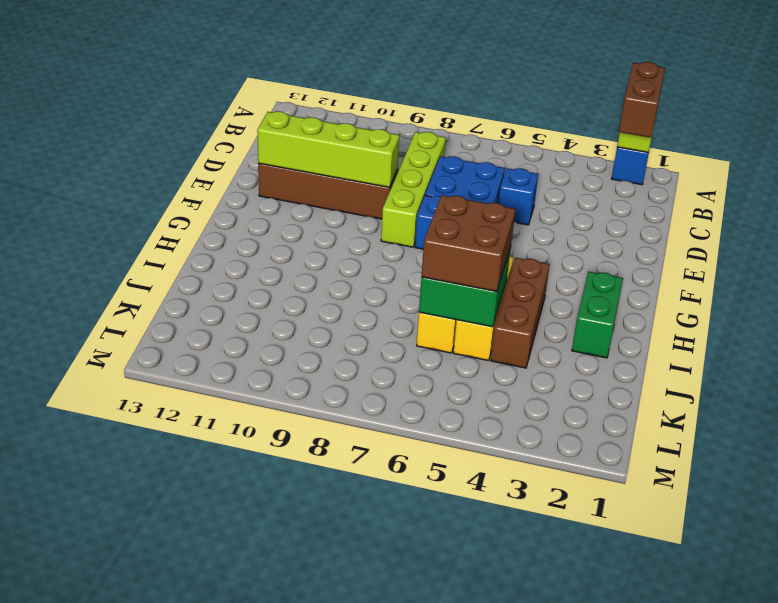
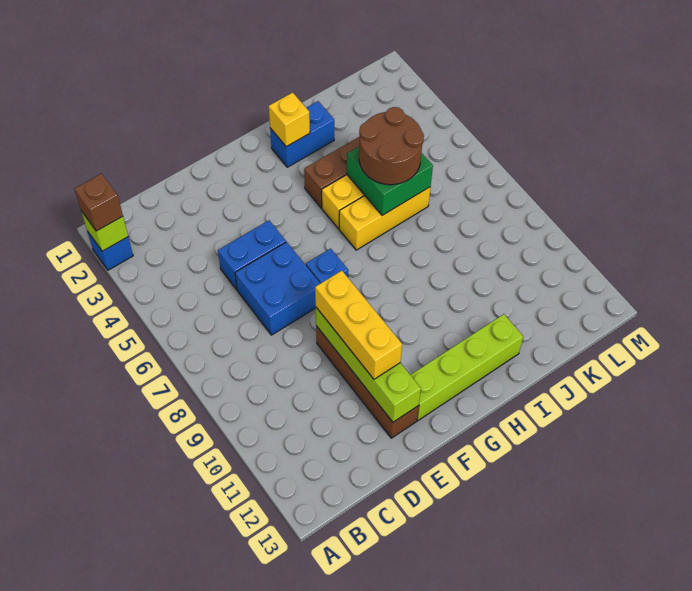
brown 1x2 brick [619,62,665,138] -> brown 1x1 brick [74,174,123,231]
lime 1x4 brick [381,132,446,247] -> lime 1x4 brick moved to [411,314,523,421]
blue 1x1 brick [499,168,538,225] -> blue 1x2 brick [218,220,286,290]
none -> yellow 1x3 brick [315,271,402,379]
green 1x2 brick [572,271,623,358] -> blue 1x2 brick [270,101,334,167]
none -> yellow 1x1 brick [269,92,310,147]
brown 2x2 brick [422,195,515,291] -> brown 2x2 round brick [359,107,424,185]

